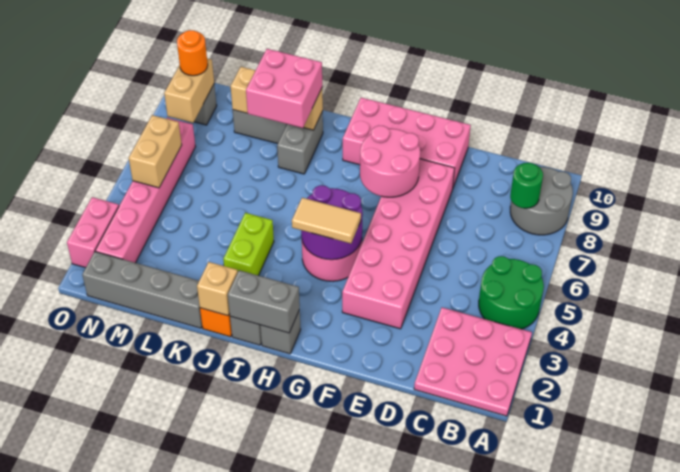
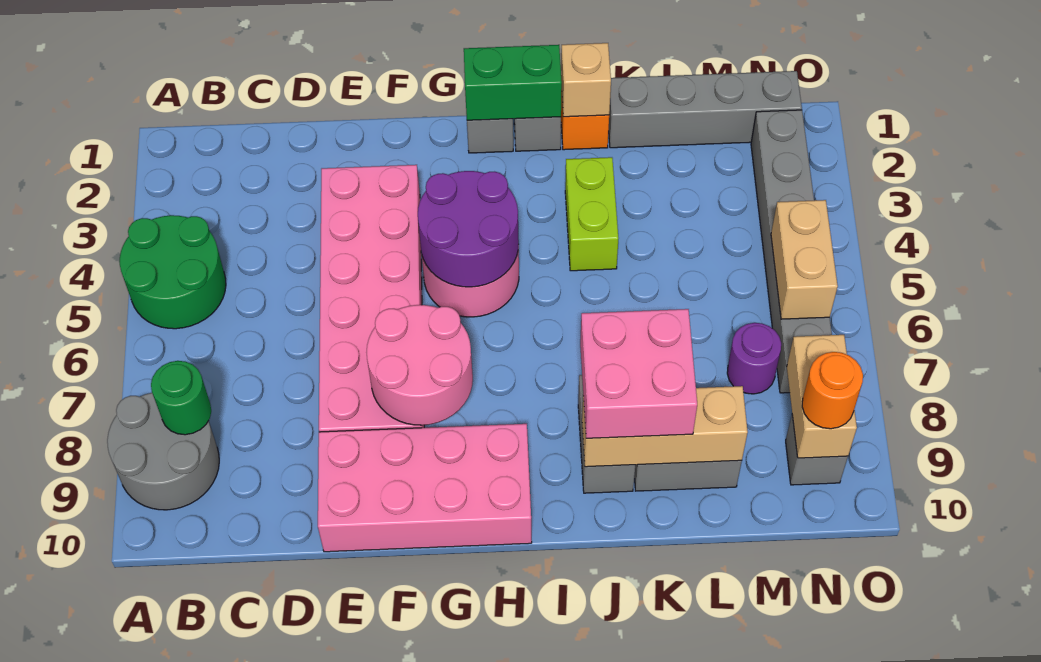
pink 3x3 plate [414,307,532,416] -> none
tan 1x2 tile [292,198,361,244] -> none
grey 1x2 brick [228,270,300,333] -> green 1x2 brick [464,45,562,120]
none -> purple 1x1 round brick [727,323,781,394]
pink 1x6 brick [95,118,196,263] -> grey 1x6 brick [751,110,832,393]
pink 1x2 brick [67,197,119,268] -> none

